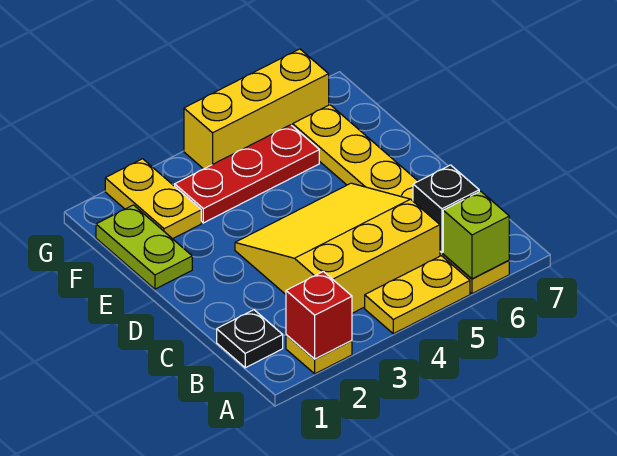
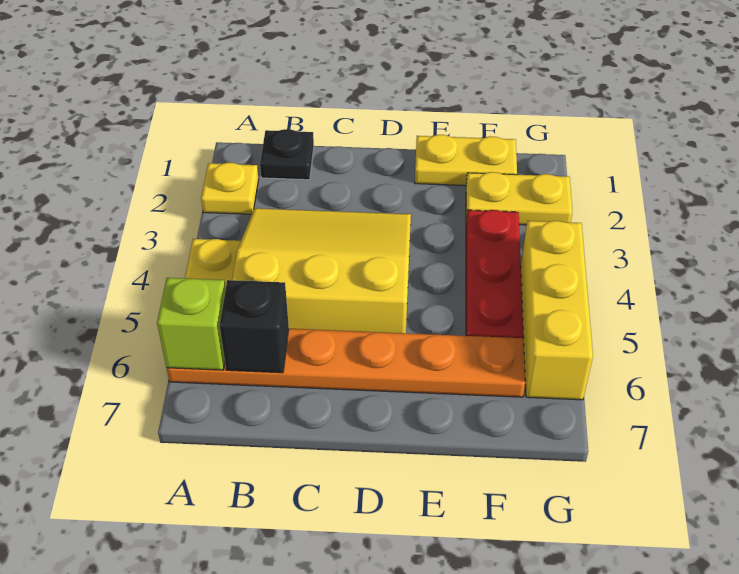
red 1x1 brick [286,271,352,359] -> none
yellow 1x6 plate [293,105,509,294] -> orange 1x6 plate [167,329,525,397]
yellow 3x3 slope [235,183,440,313] -> yellow 3x3 slope turned to [232,208,411,333]
lime 1x2 plate [96,205,192,289] -> yellow 1x2 plate [415,135,517,186]

